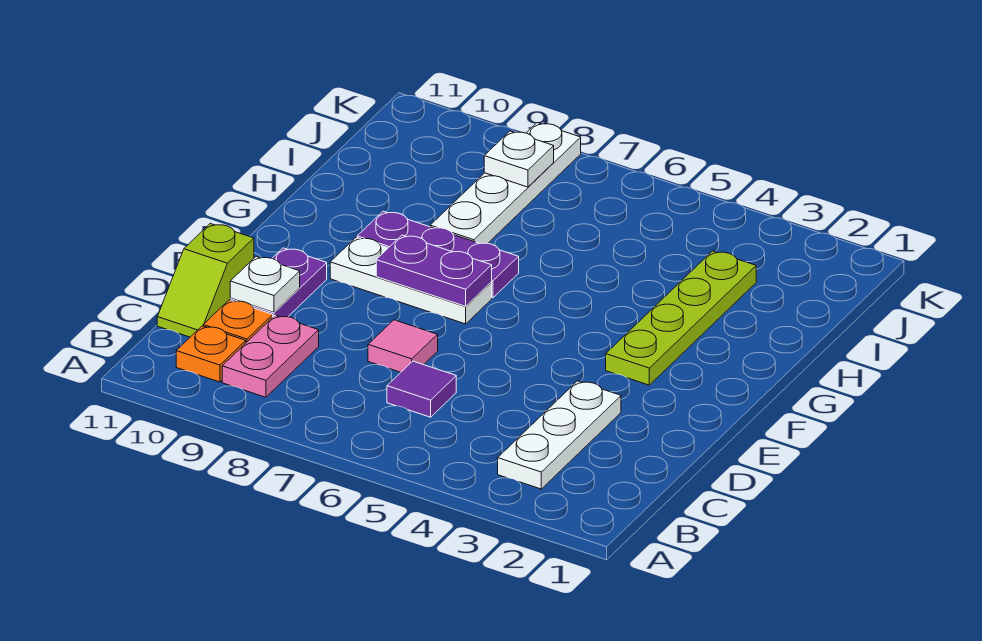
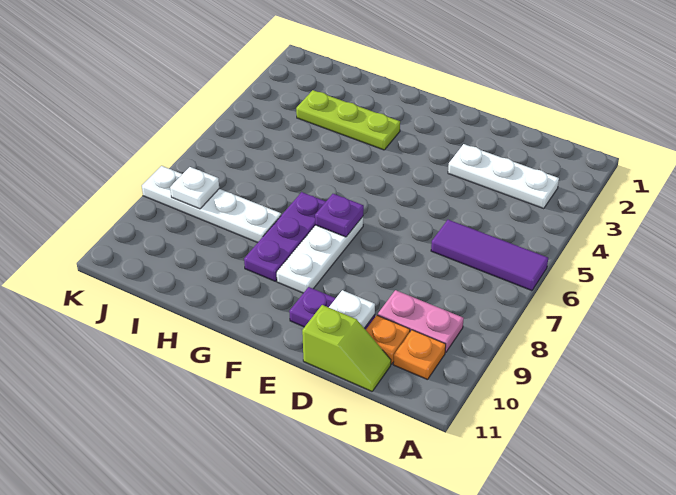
purple 1x1 tile [387,361,456,417] -> purple 1x3 tile [431,220,548,291]
pink 1x1 tile [368,320,438,372] -> none
lime 1x4 plate [606,251,756,385] -> lime 1x3 plate [296,90,400,150]
purple 1x2 plate [376,235,492,306] -> purple 1x1 plate [315,194,364,237]

